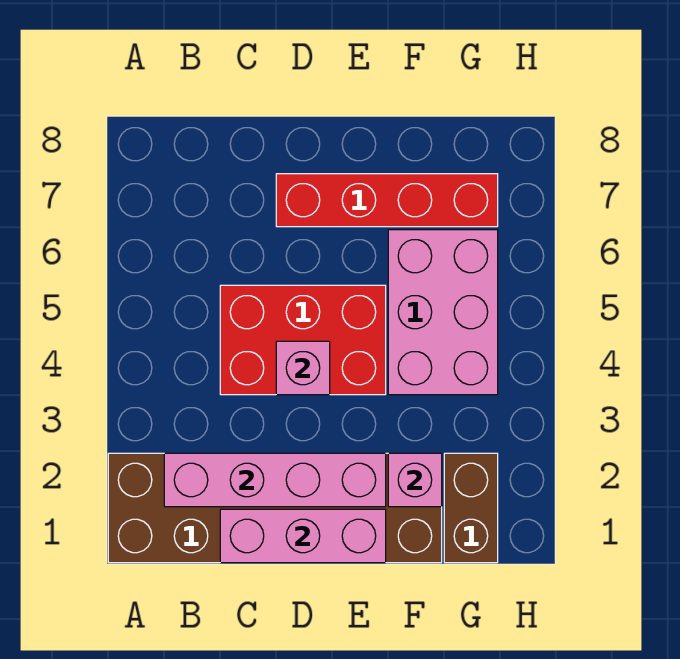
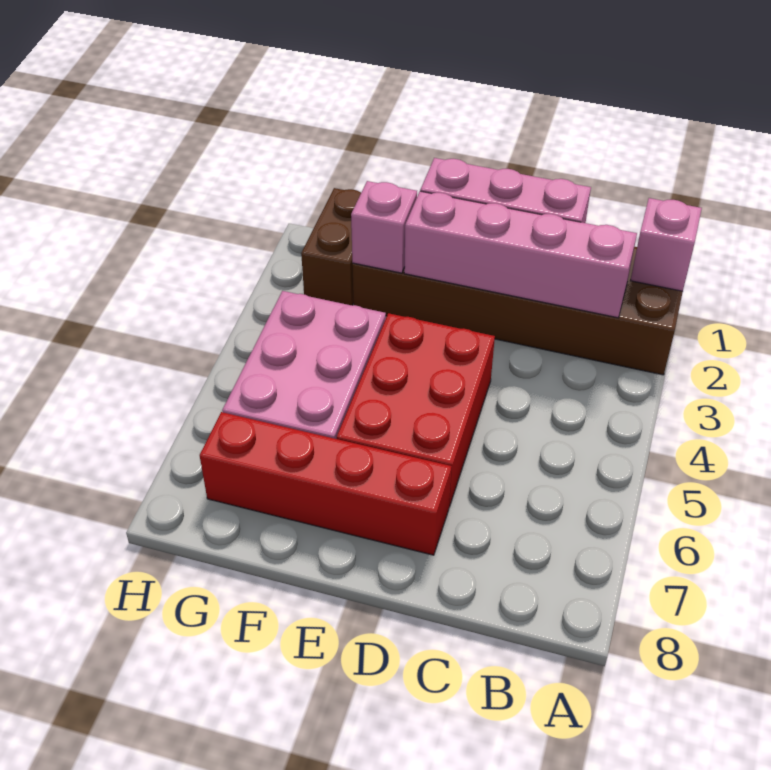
red 2x3 brick [220,285,386,395] -> red 2x3 brick turned to [337,313,495,507]
pink 1x1 brick [276,341,330,395] -> pink 1x1 brick moved to [631,198,702,291]

